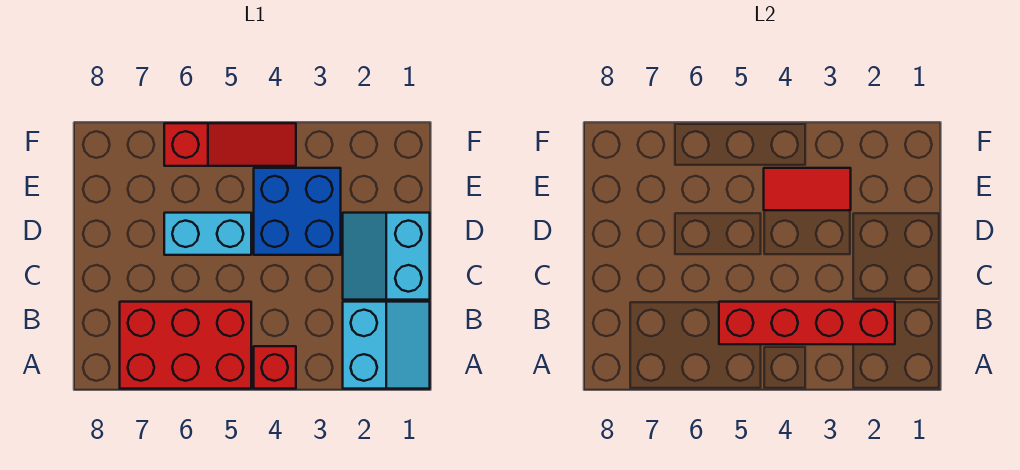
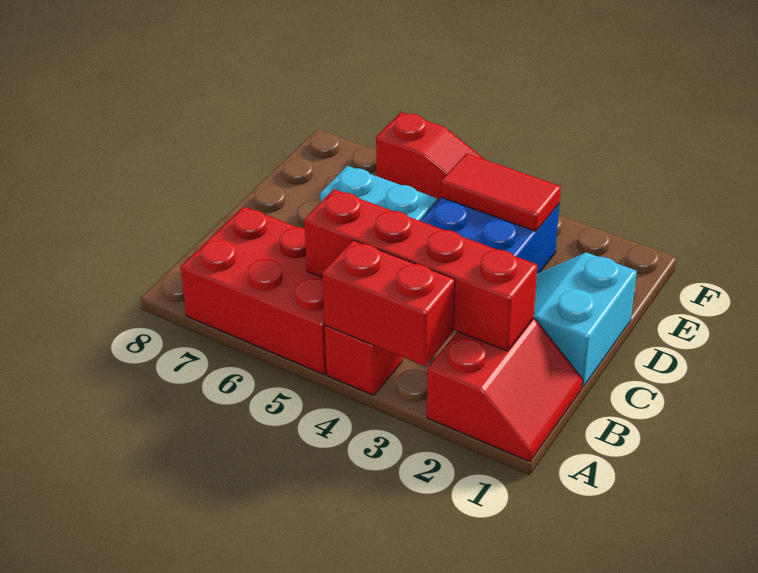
cyan 2x2 slope [343,302,430,389] -> red 2x2 slope [427,318,583,462]
none -> red 1x2 brick [322,240,455,366]

